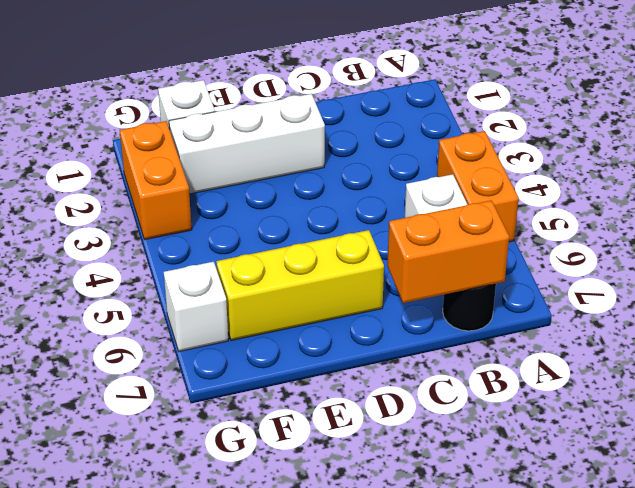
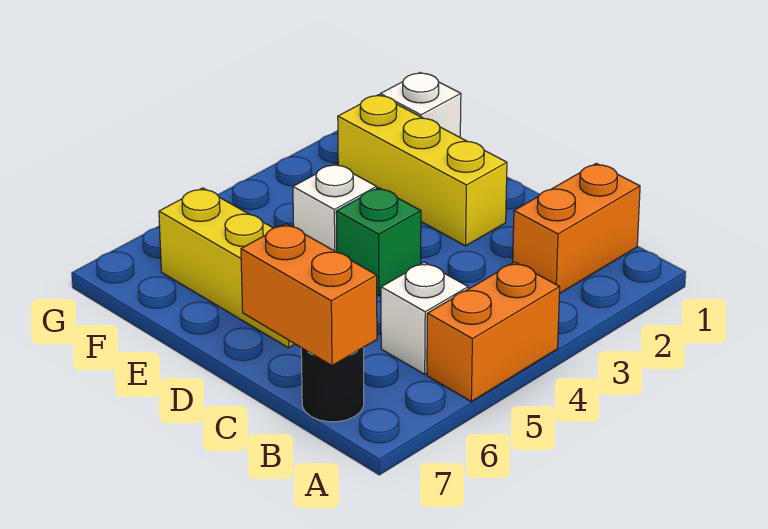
white 1x3 brick [169,94,325,194] -> yellow 1x3 brick [338,95,507,246]
none -> green 1x1 brick [336,188,421,296]
orange 1x2 brick [120,121,192,240] -> orange 1x2 brick moved to [513,163,640,294]
white 1x1 brick [164,262,228,351] -> white 1x1 brick moved to [293,164,377,252]

